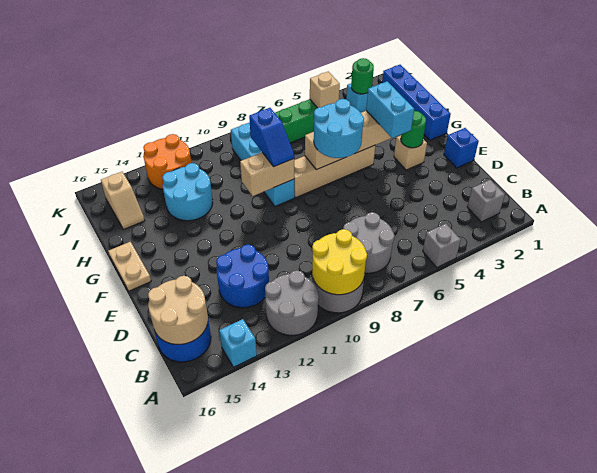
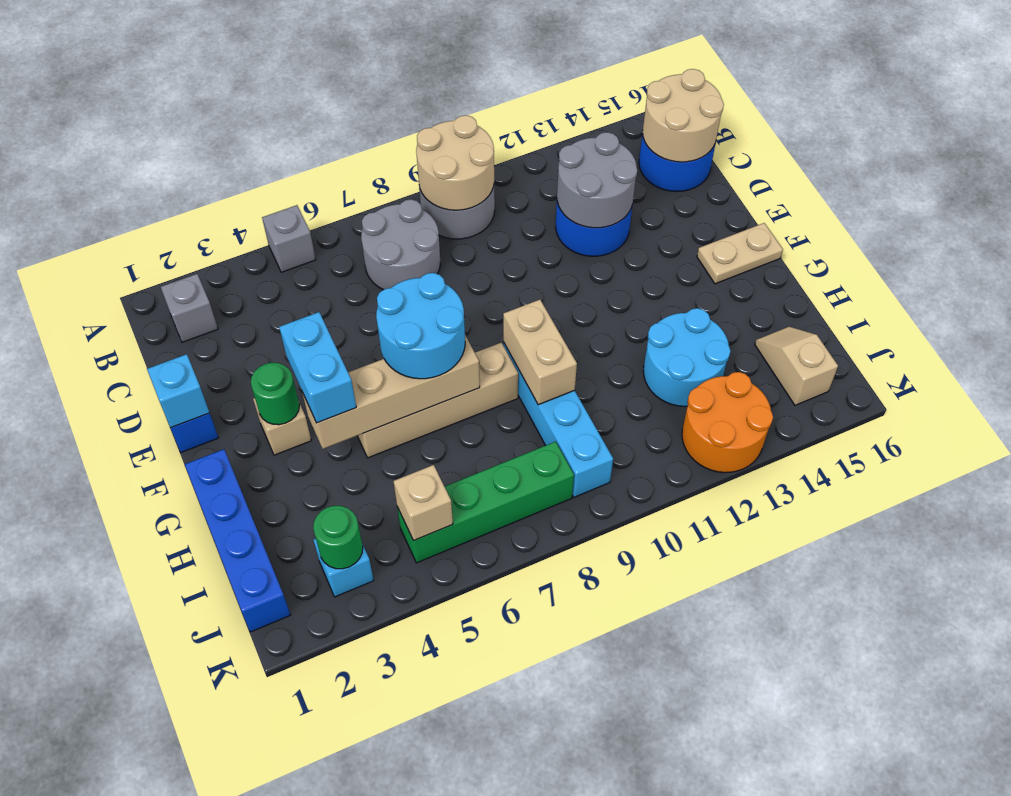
yellow 2x2 round brick [312,229,367,295] -> tan 2x2 round brick [416,115,494,210]
grey 2x2 round brick [265,270,319,335] -> grey 2x2 round brick moved to [557,132,637,228]
cyan 1x1 brick [219,319,257,367] -> cyan 1x1 brick moved to [147,354,209,428]
tan 1x2 plate [108,242,151,291] -> tan 1x2 plate turned to [697,223,783,284]
tan 1x2 brick [240,153,294,196] -> tan 1x2 brick turned to [503,300,577,405]
blue 1x2 slope [249,108,294,167] -> none

